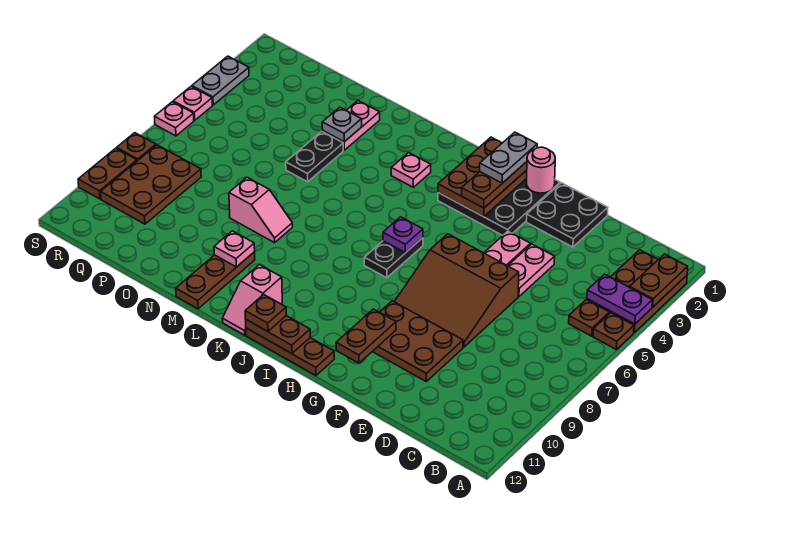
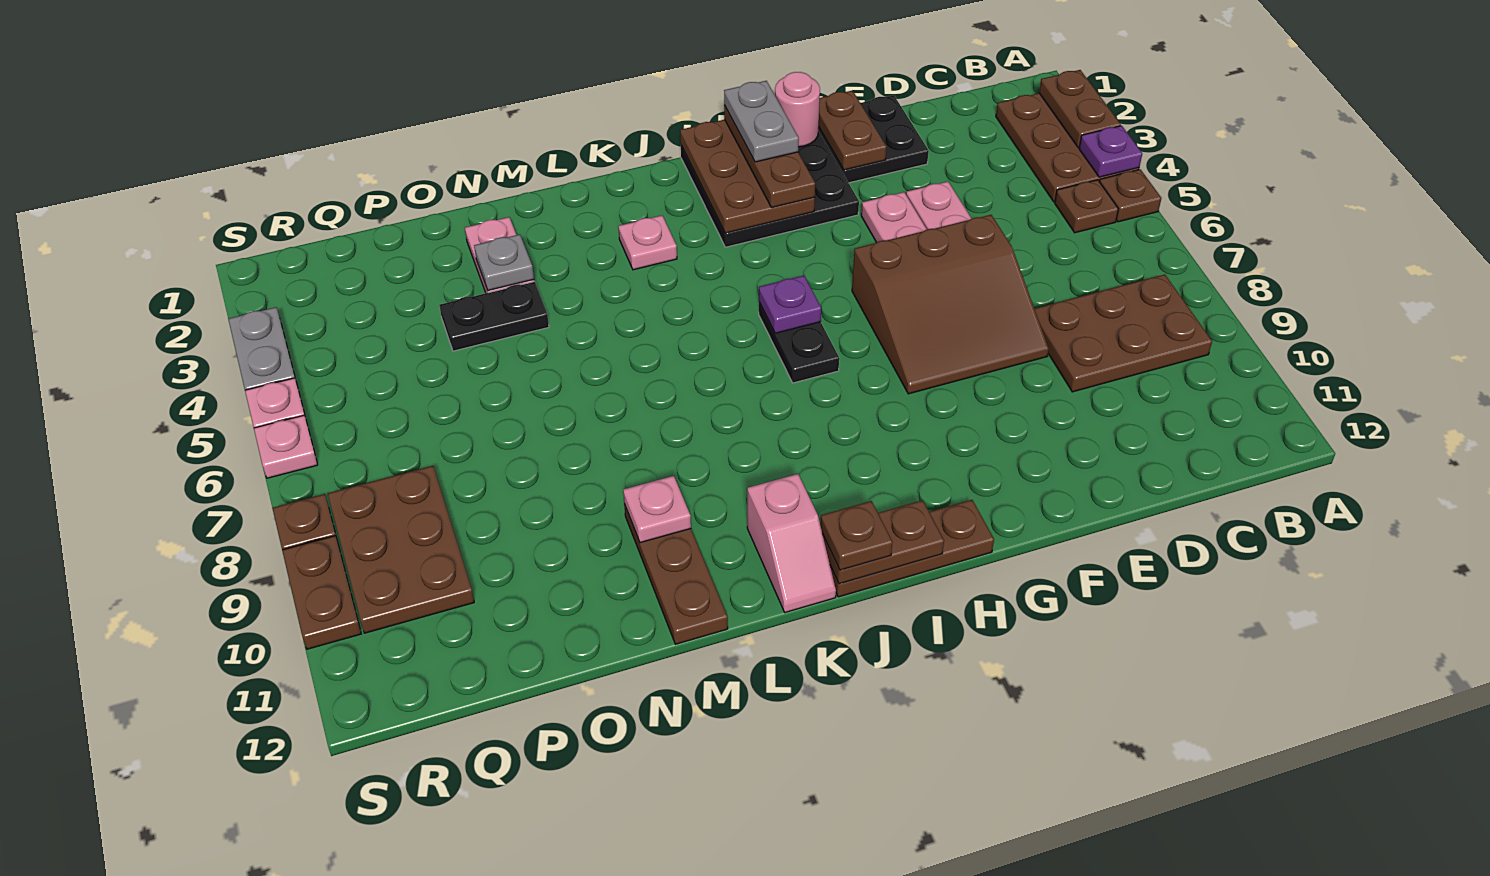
purple 1x2 plate [587,274,652,324] -> purple 1x1 plate [1079,126,1142,177]
brown 2x3 plate [372,301,463,382] -> brown 2x3 plate moved to [1034,274,1212,392]
brown 1x2 plate [336,309,396,363] -> brown 1x2 plate moved to [819,91,886,170]
pink 1x2 slope [229,177,293,243] -> none
black 1x2 plate [286,131,343,182] -> black 1x2 plate turned to [439,282,549,351]

